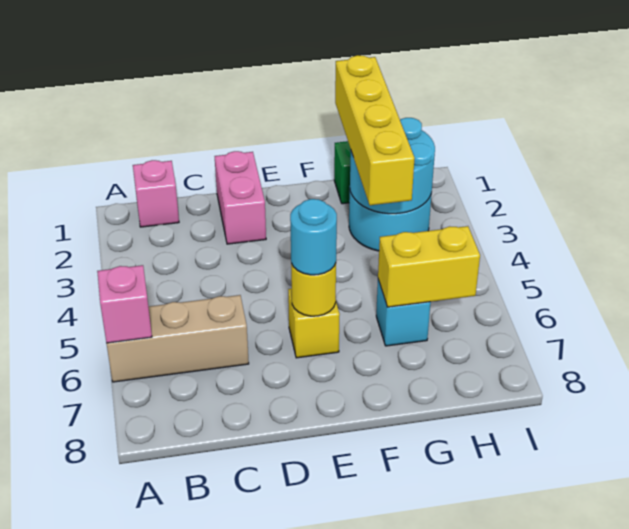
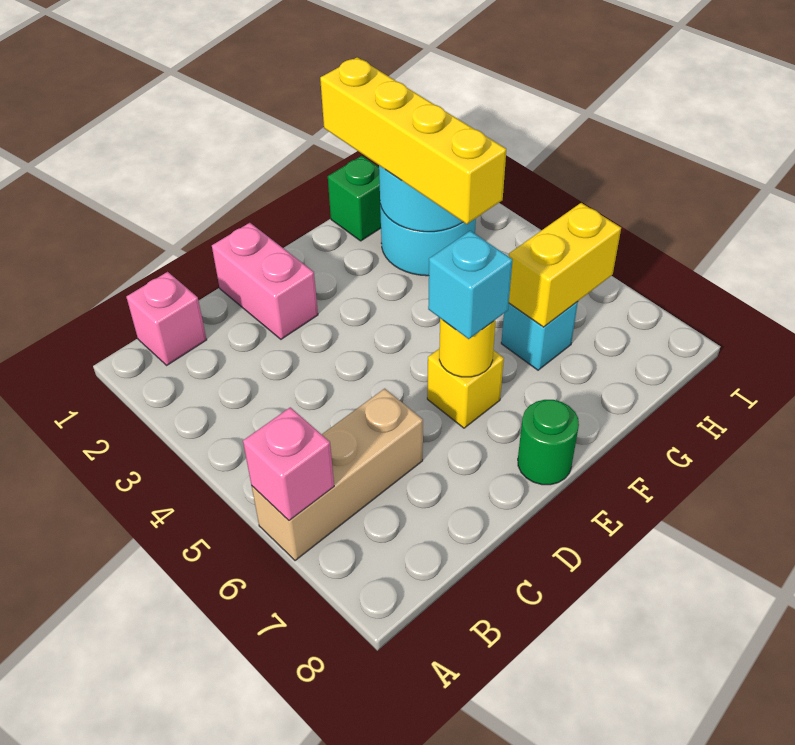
cyan 1x1 round brick [290,199,337,275] -> cyan 1x1 brick [428,231,513,339]
none -> green 1x1 round brick [518,400,579,485]

